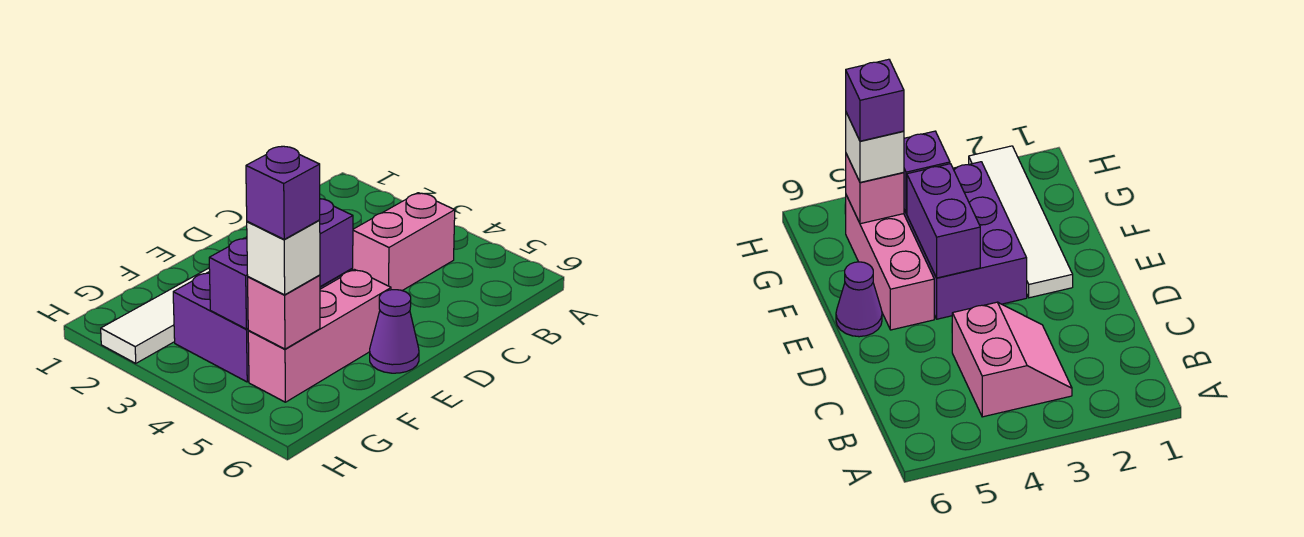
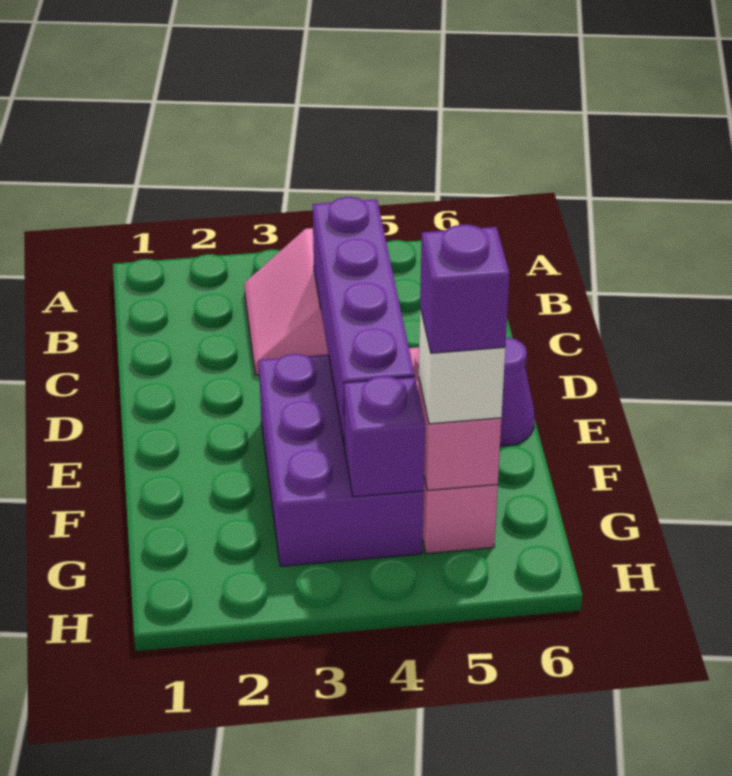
white 1x4 tile [101,268,210,363] -> none
purple 1x2 brick [246,199,353,287] -> purple 1x4 brick [313,197,415,443]

